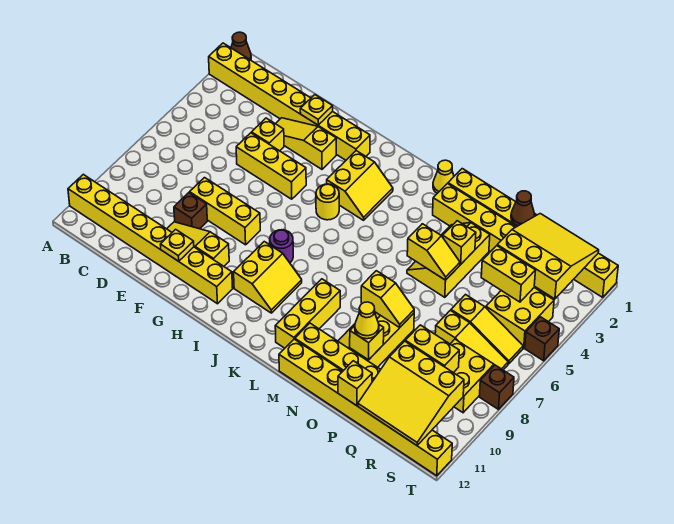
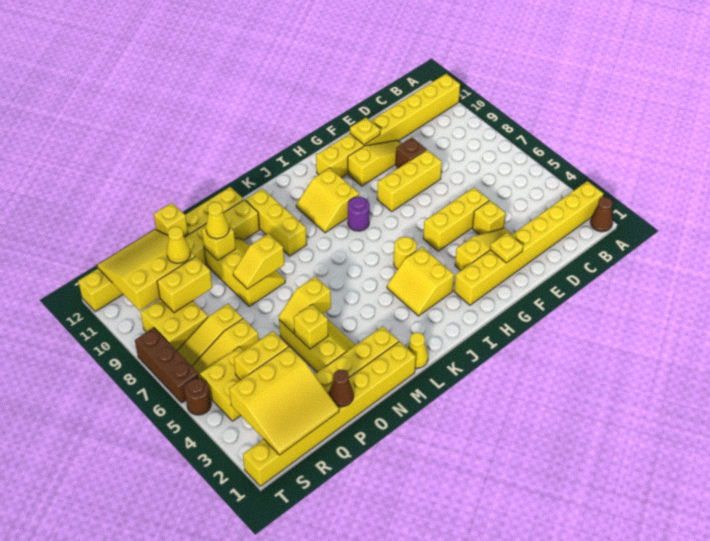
none -> yellow 1x1 cone [167,227,190,263]
brown 1x1 brick [525,317,559,361] -> brown 1x1 round brick [184,378,211,415]
brown 1x1 brick [479,365,514,409] -> brown 1x3 brick [135,328,199,403]

